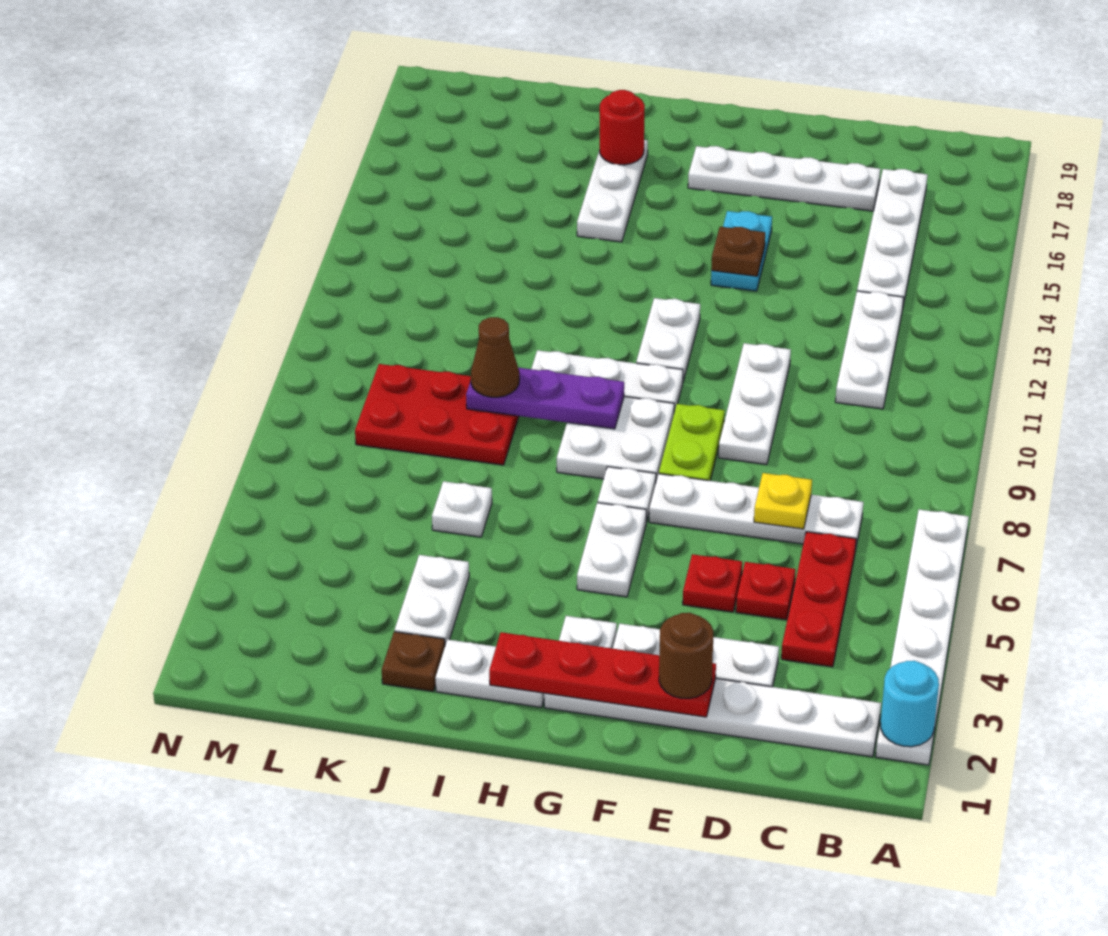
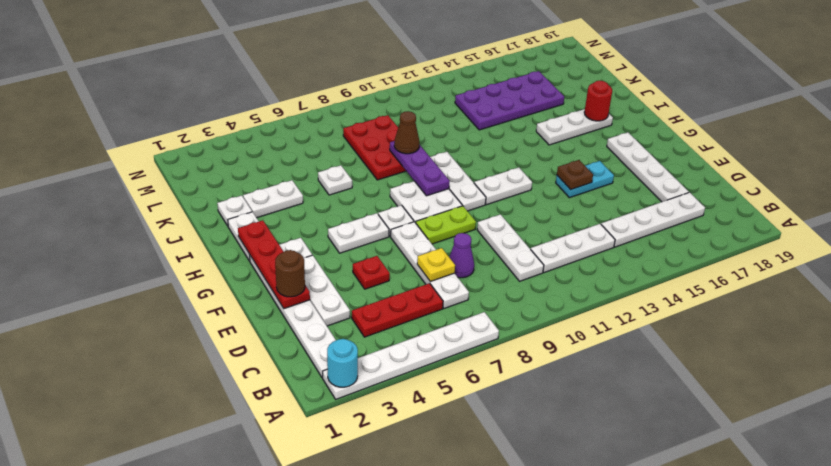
red 1x1 plate [736,562,795,620] -> none
none -> purple 1x1 cone [449,233,474,278]
white 1x3 plate [719,343,791,465] -> white 1x3 plate turned to [477,214,544,281]
brown 1x1 plate [382,632,445,691] -> white 1x1 plate [217,195,252,226]
none -> purple 2x4 plate [455,71,564,130]

